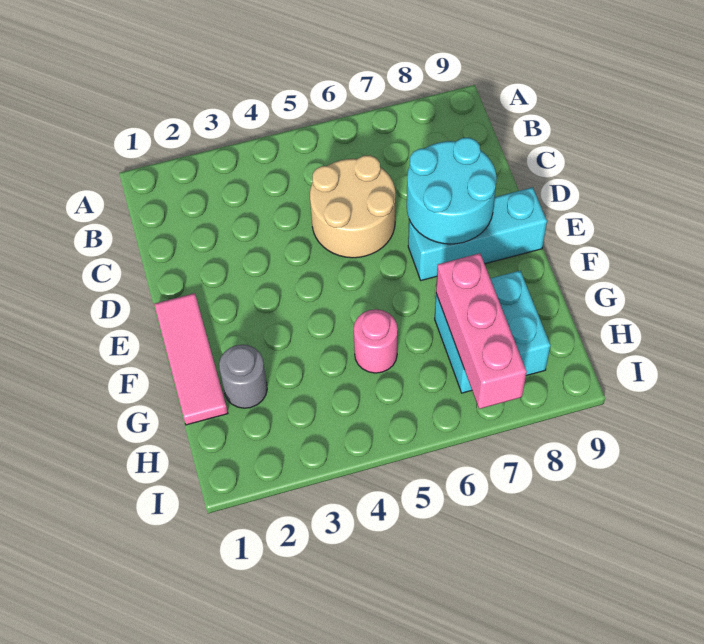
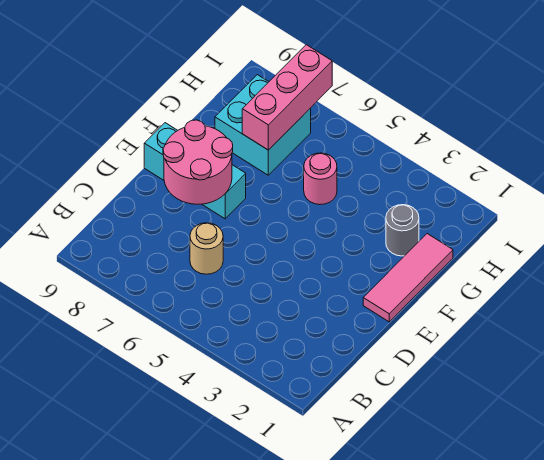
tan 2x2 round brick [310,155,396,258] -> tan 1x1 round brick [190,223,223,274]
cyan 2x2 round brick [407,138,497,244] -> pink 2x2 round brick [163,120,233,204]

